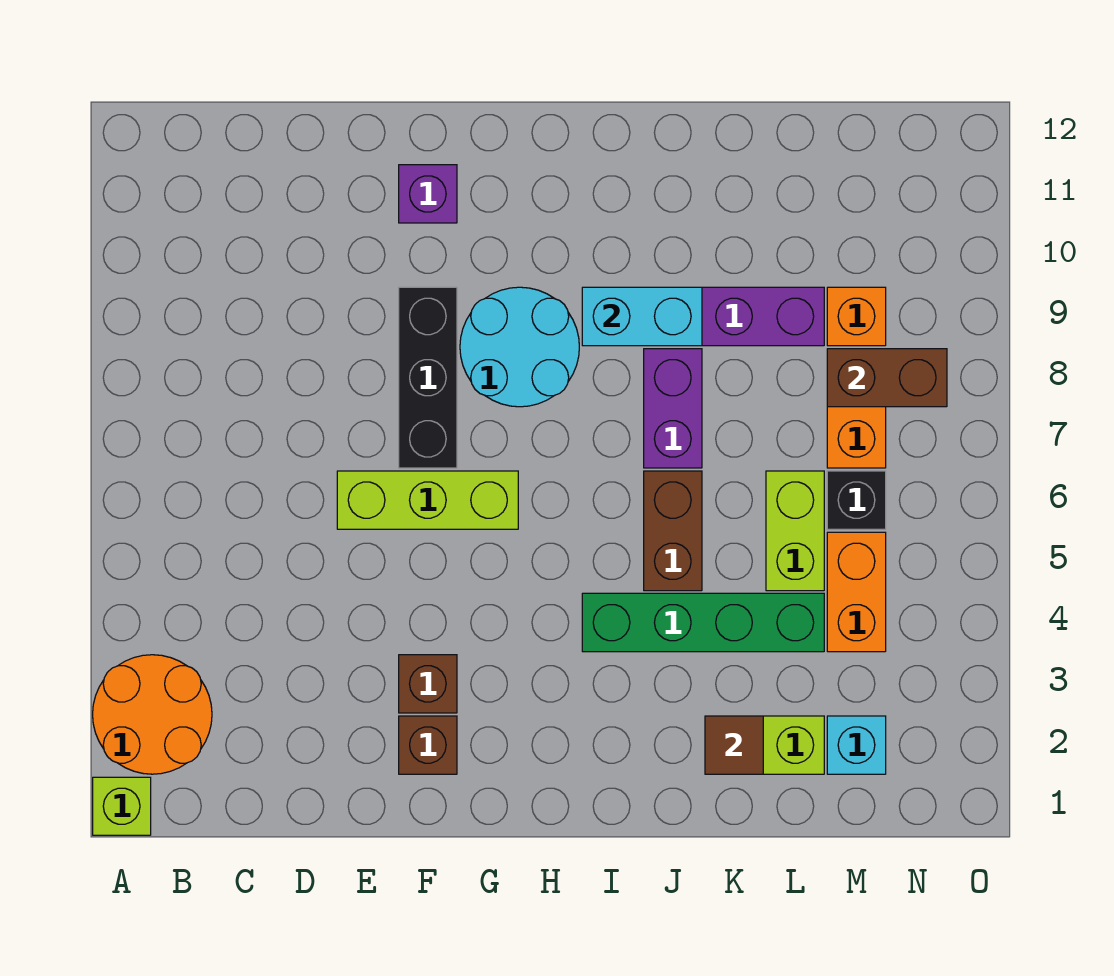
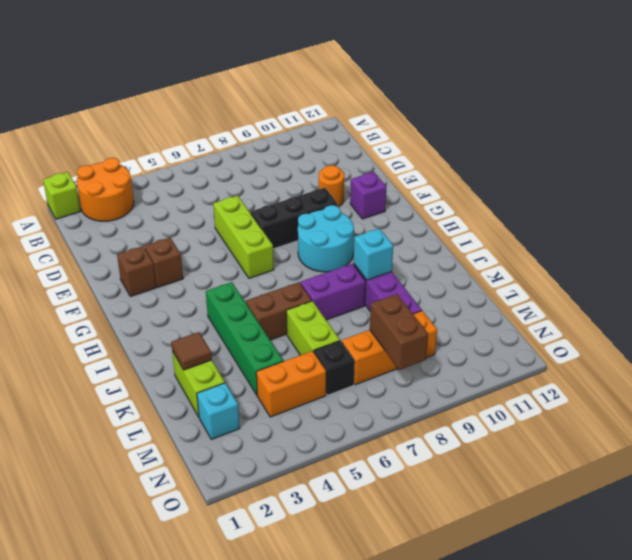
none -> orange 1x1 round brick [319,165,344,207]
cyan 1x2 brick [582,287,702,346] -> cyan 1x1 brick [354,228,393,280]
lime 1x2 brick [766,471,824,591] -> lime 1x2 brick turned to [286,301,340,355]

